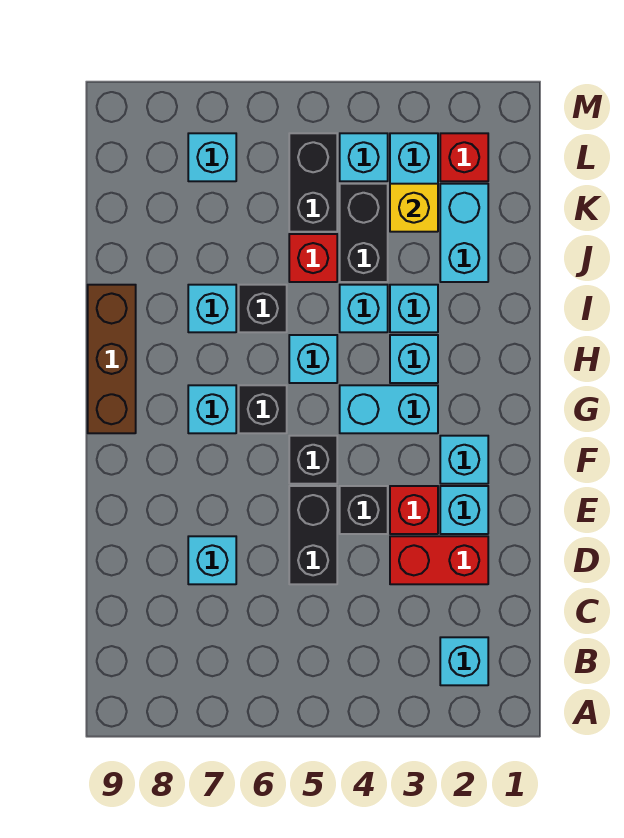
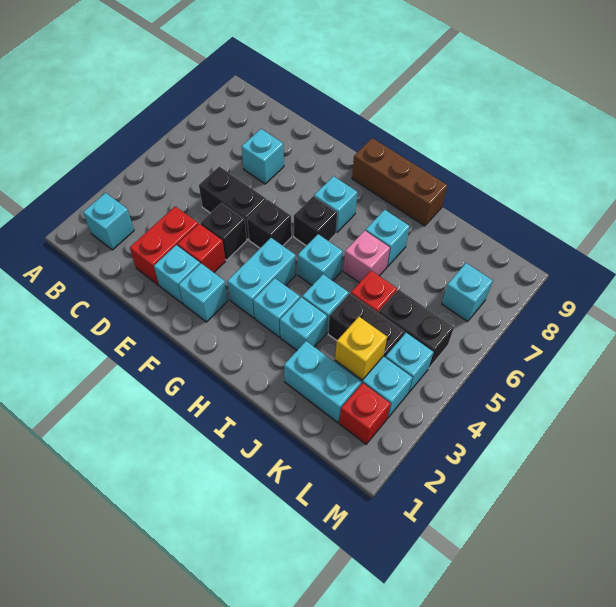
black 1x1 brick [239,285,287,332] -> pink 1x1 brick [343,231,390,283]

